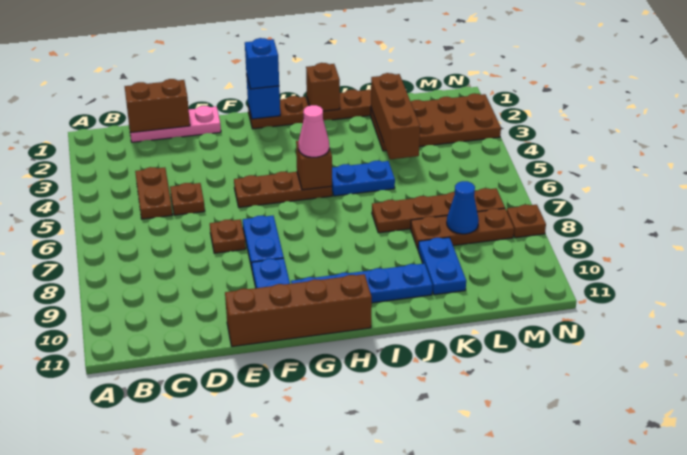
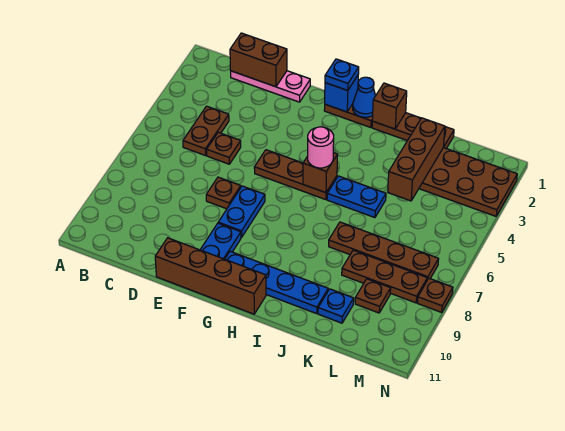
blue 1x1 brick [245,38,279,89] -> blue 1x1 plate [325,59,359,91]
pink 1x1 cone [298,105,329,157] -> pink 1x1 round brick [308,127,334,168]
blue 1x2 plate [418,237,466,295] -> blue 1x1 plate [318,289,354,323]
blue 1x1 cone [447,181,479,234] -> blue 1x1 cone moved to [353,77,375,117]
none -> brown 1x1 plate [355,279,391,313]

